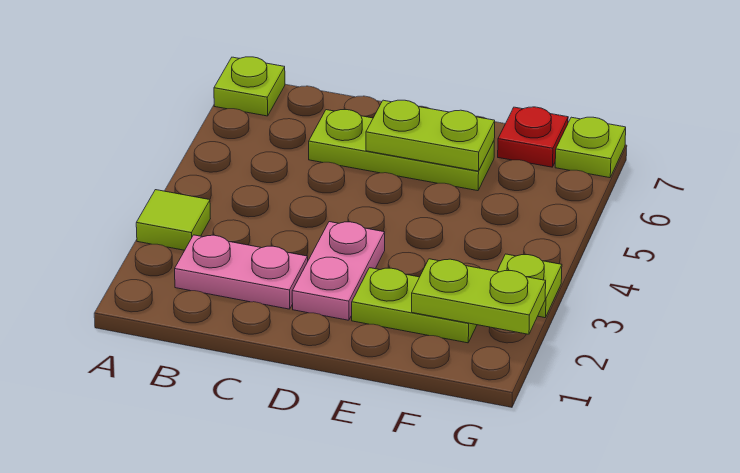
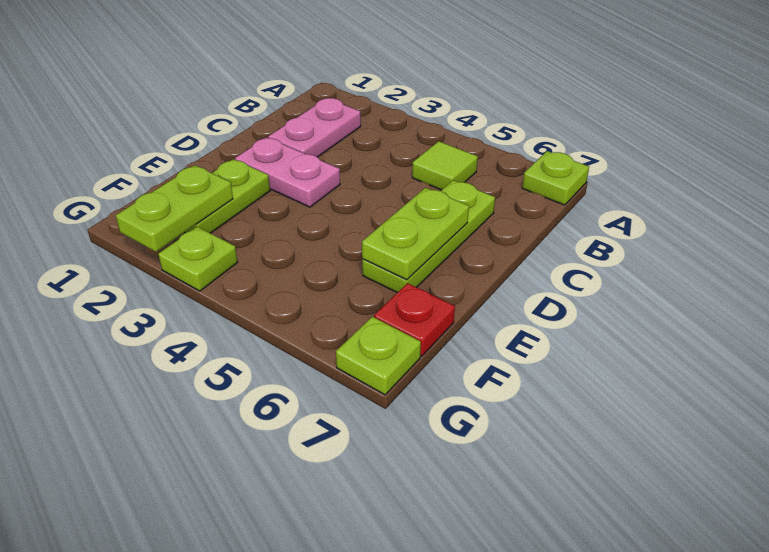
lime 1x1 tile [136,190,210,250] -> lime 1x1 tile moved to [412,141,478,190]

